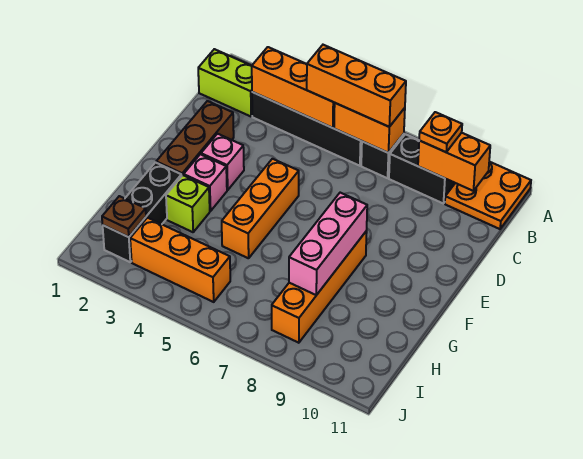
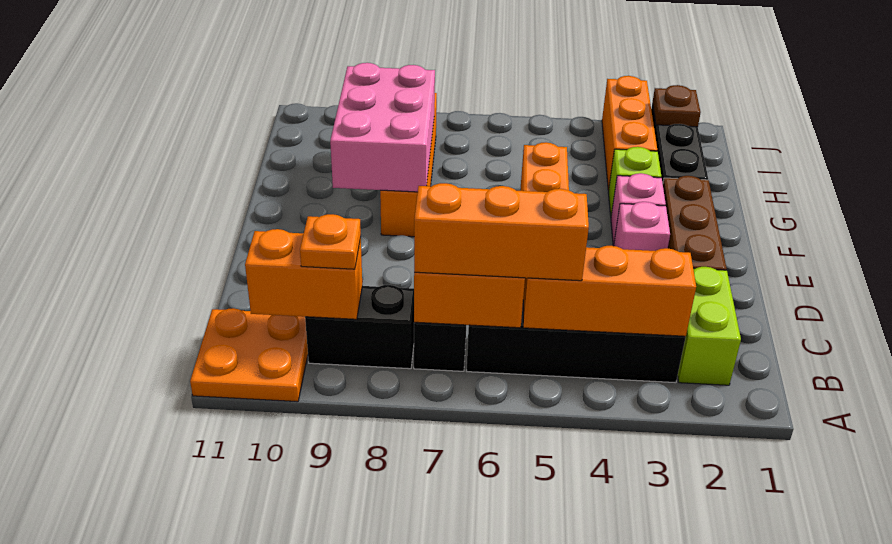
lime 1x2 brick [198,49,252,116] -> lime 1x2 brick turned to [678,267,741,385]
pink 1x3 brick [289,193,367,295] -> pink 2x3 brick [330,63,435,192]
orange 1x3 brick [130,218,230,302] -> orange 1x3 brick turned to [602,76,657,191]

